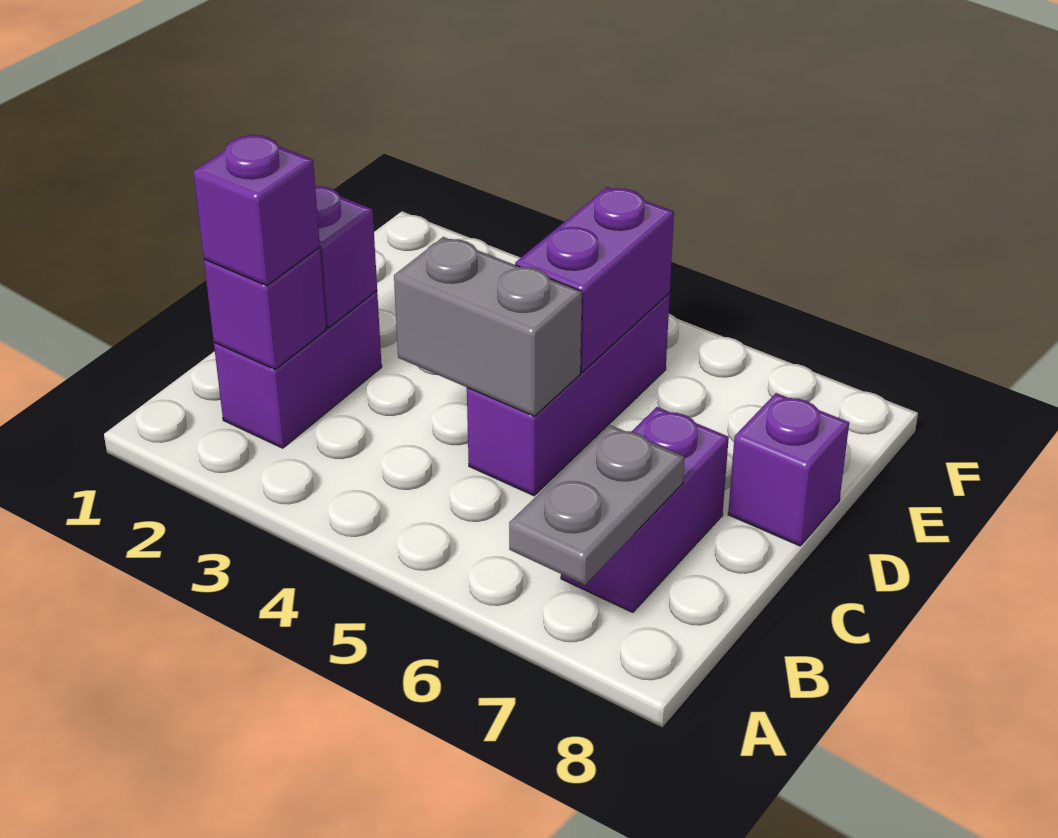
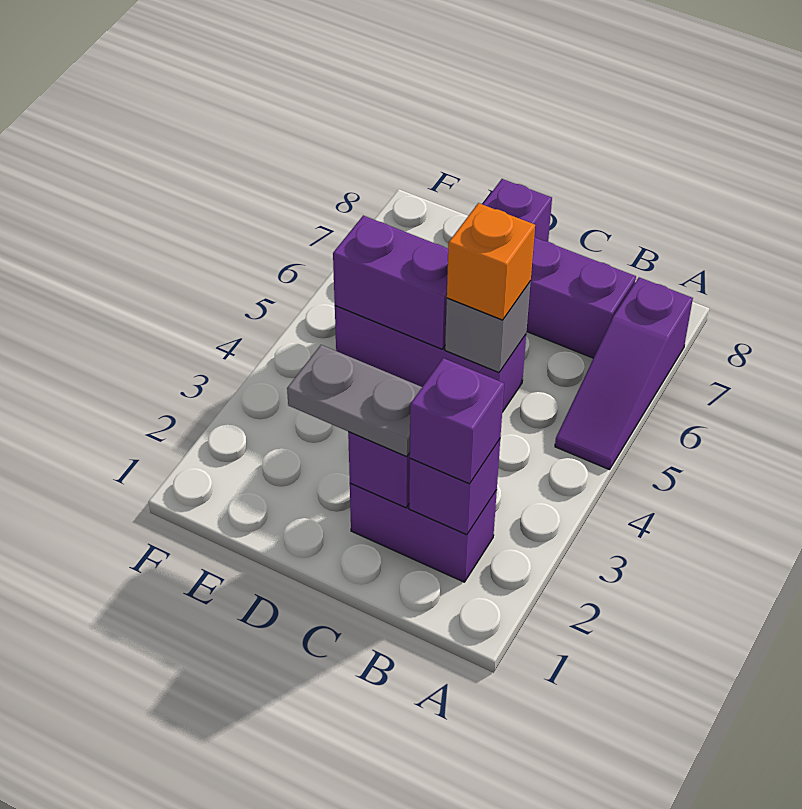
none -> purple 1x3 slope [555,277,693,470]
grey 1x2 plate [509,425,684,585] -> grey 1x2 plate moved to [287,345,422,457]
grey 1x2 brick [394,237,582,416] -> grey 1x1 brick [445,281,531,373]
none -> orange 1x1 brick [447,203,535,320]

